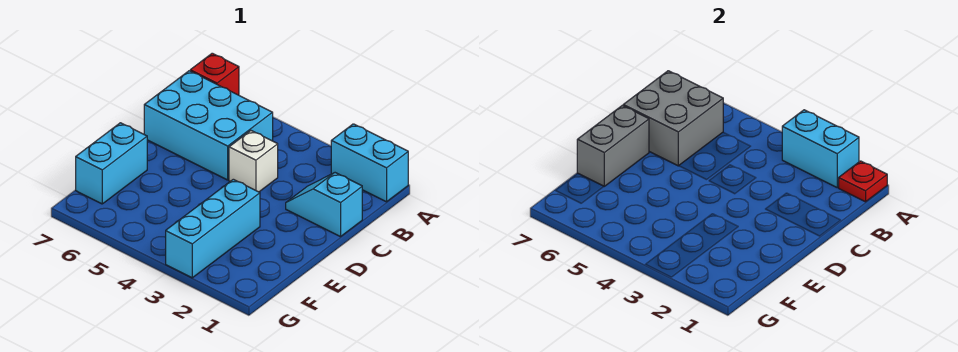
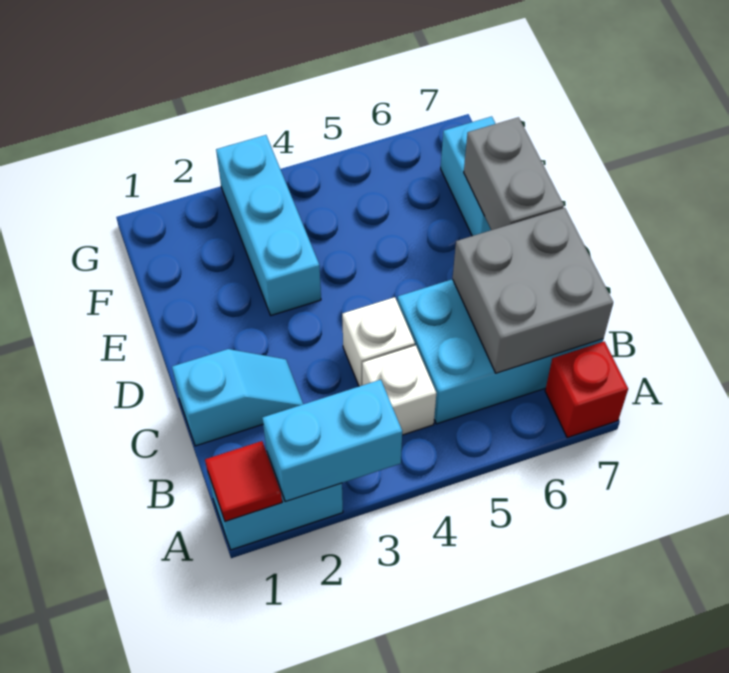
red 1x1 plate [839,161,887,202] -> red 1x1 tile [205,441,282,522]
none -> white 1x1 brick [362,345,436,435]

